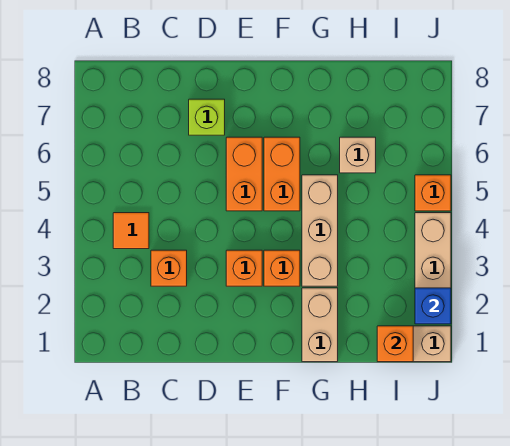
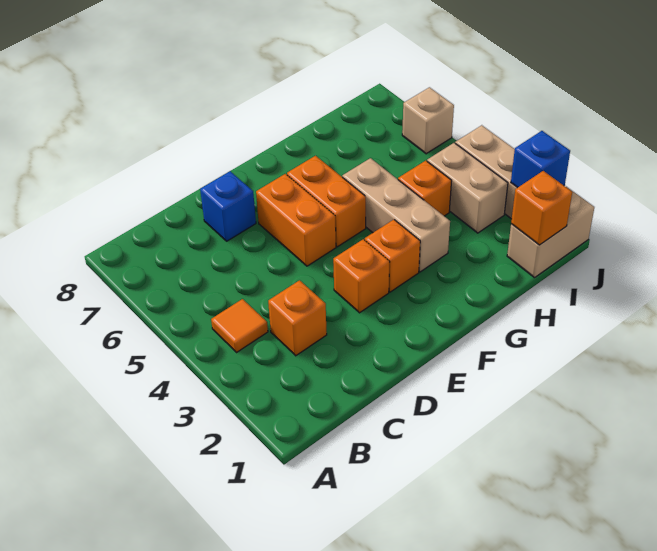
lime 1x1 brick [189,99,225,135] -> blue 1x1 brick [200,171,256,241]
tan 1x2 brick [302,288,338,362] -> tan 1x2 brick moved to [427,143,508,233]
tan 1x1 brick [340,137,376,173] -> tan 1x1 brick moved to [402,87,454,154]
orange 1x1 brick [415,175,451,211] -> orange 1x1 brick moved to [398,160,452,216]

